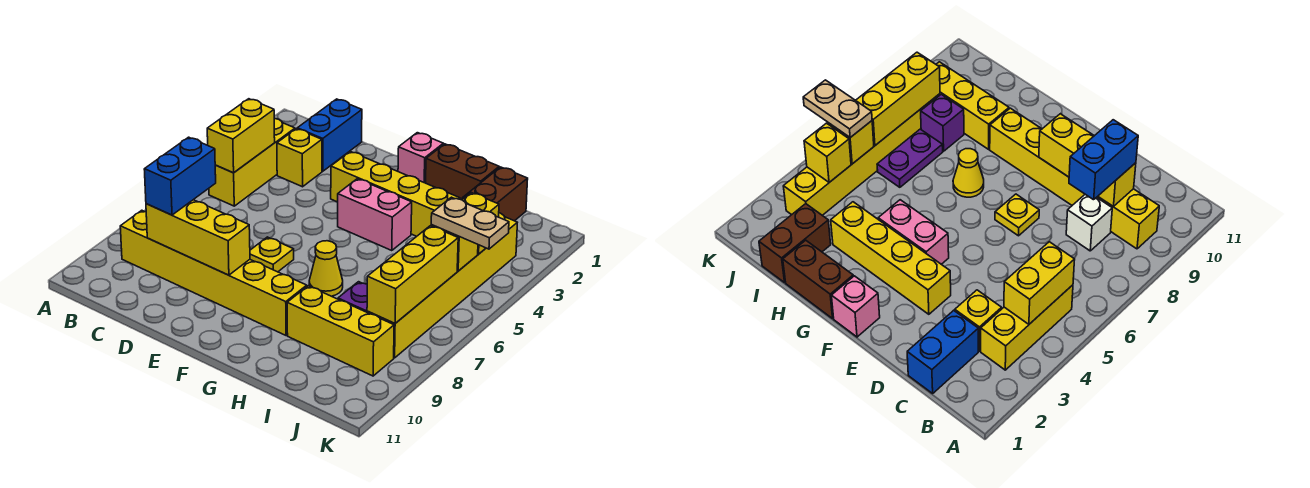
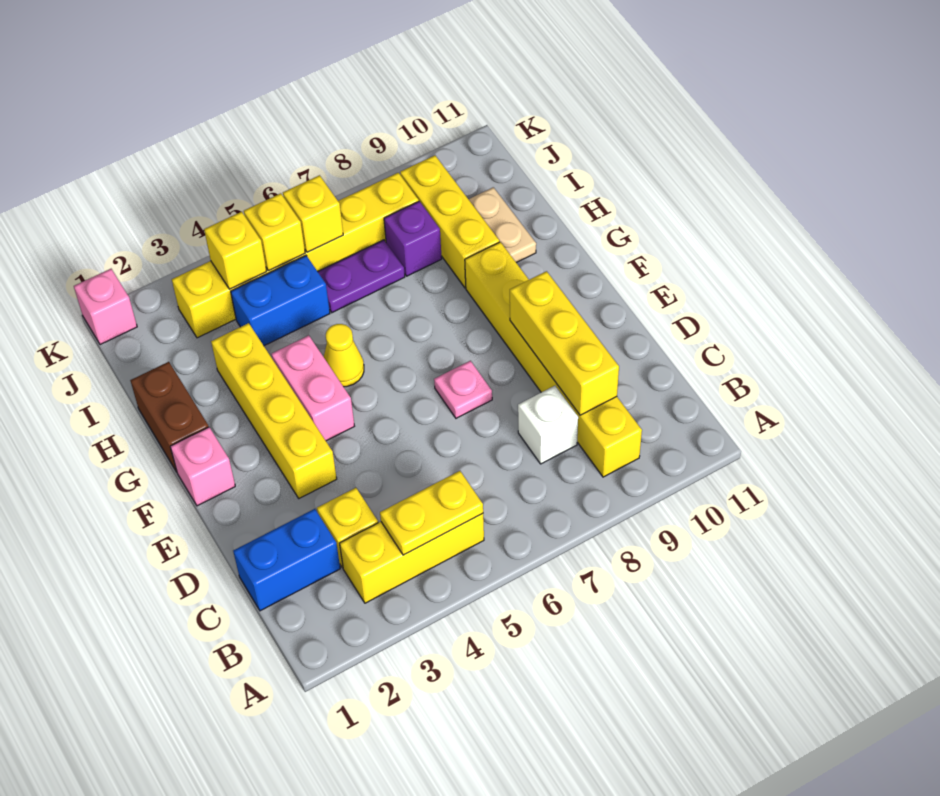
yellow 1x2 brick [207,99,275,173] -> yellow 1x2 plate [380,471,483,555]
blue 1x2 brick [144,137,216,215] -> blue 1x2 brick moved to [231,255,330,346]
yellow 1x1 plate [250,237,294,272] -> pink 1x1 plate [434,361,492,418]
yellow 1x1 cone [309,241,343,296] -> yellow 1x1 cone moved to [324,324,364,387]
brown 1x2 brick [462,167,528,221] -> none
tan 1x2 plate [431,197,509,249] -> tan 1x2 plate moved to [469,187,536,263]
yellow 1x3 brick [367,226,458,323] -> yellow 1x1 brick [283,175,343,252]
none -> pink 1x1 brick [74,269,137,345]

